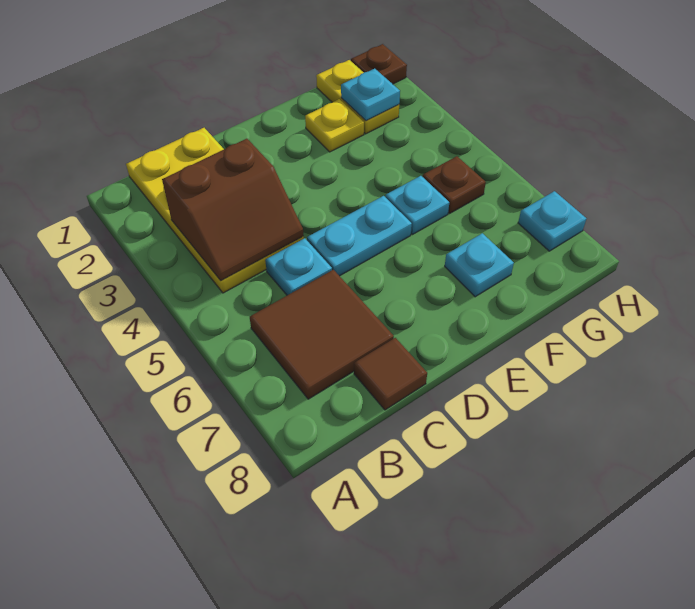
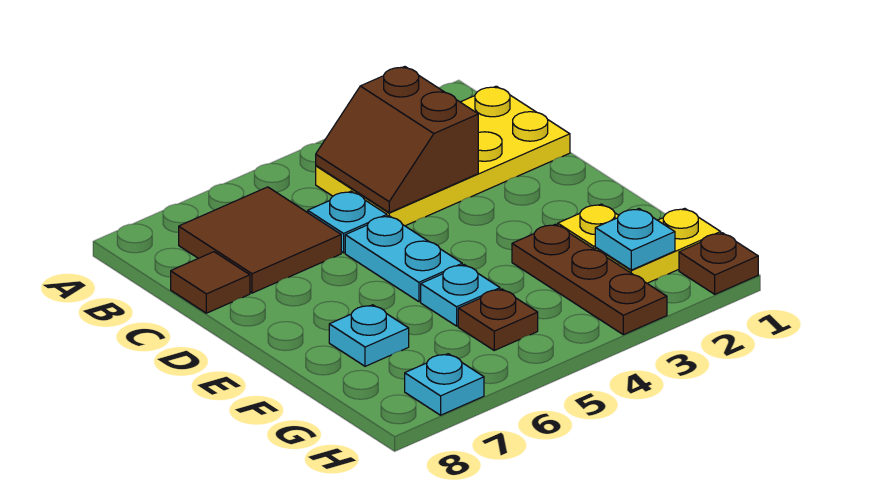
none -> brown 1x3 plate [512,224,667,335]

